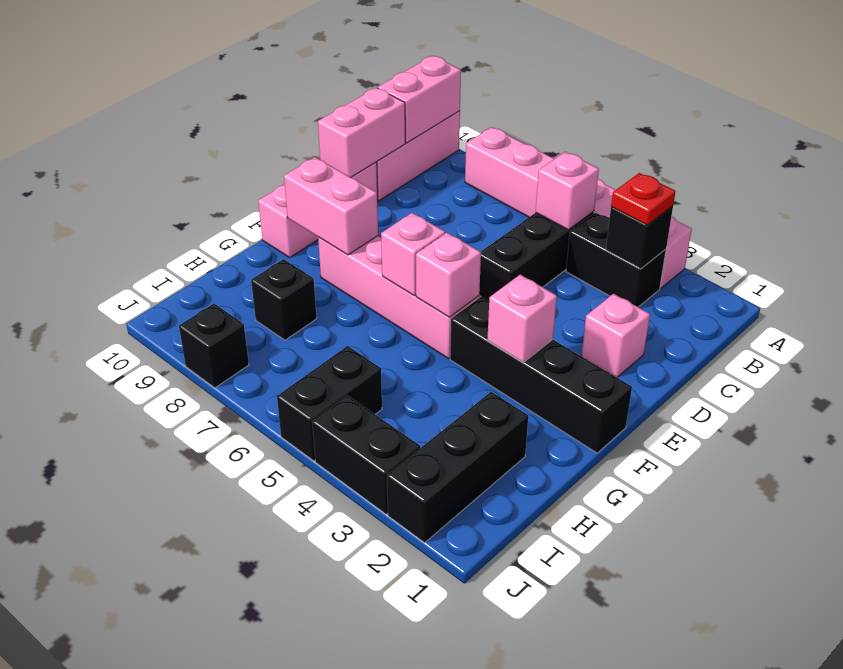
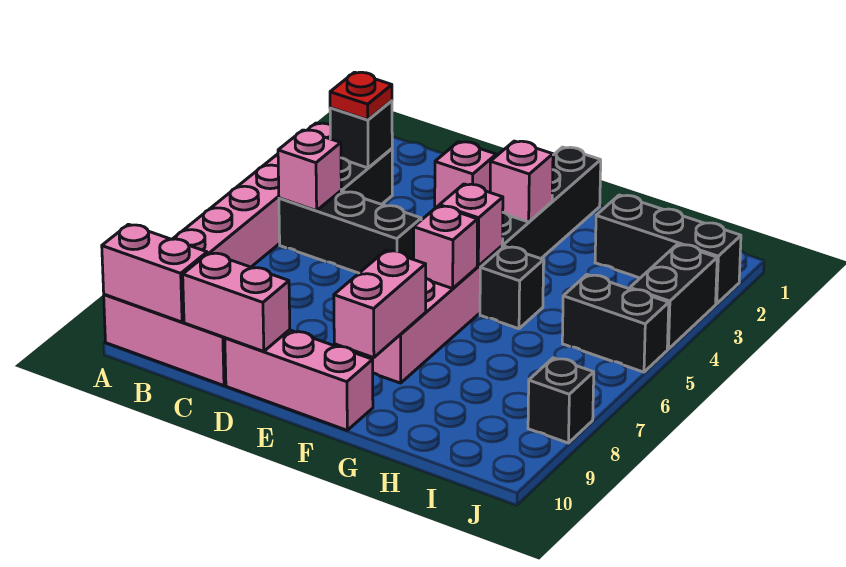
black 1x1 brick [251,259,317,340] -> black 1x1 brick moved to [480,246,544,329]

